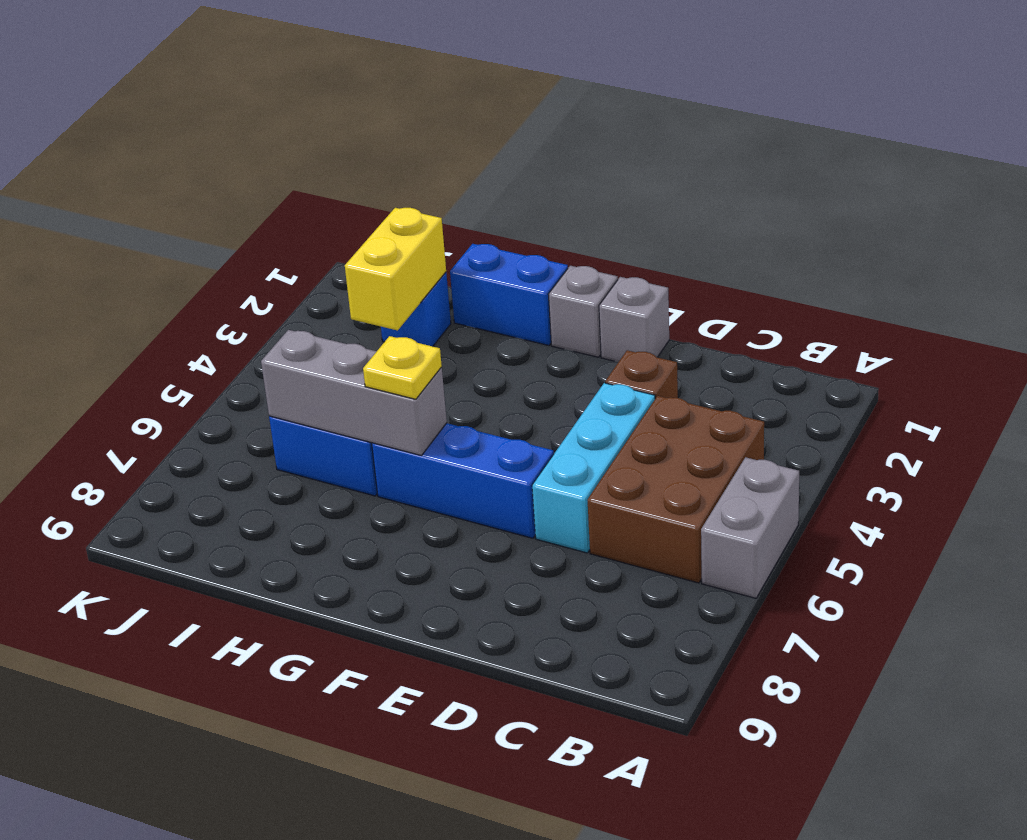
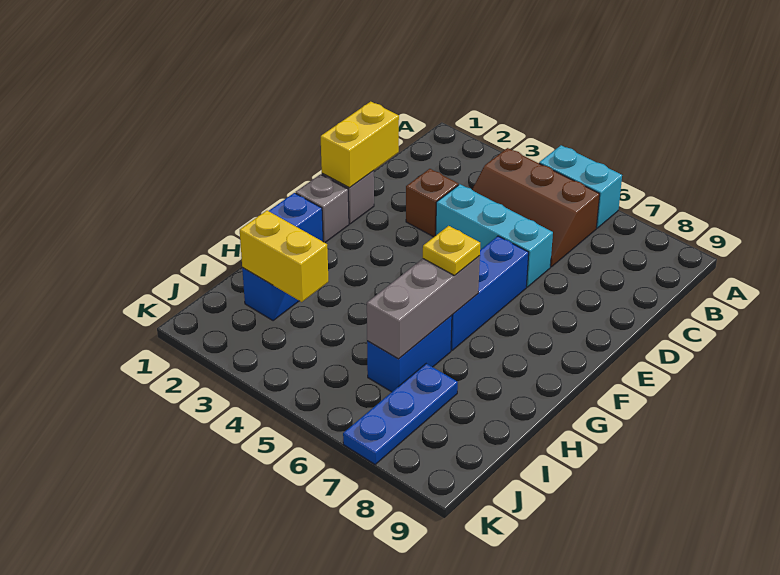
grey 1x2 brick [701,457,799,598] -> cyan 1x2 brick [539,145,622,228]
brown 2x3 brick [588,396,764,583] -> brown 2x3 slope [472,148,600,267]
none -> yellow 1x2 brick [321,102,399,188]
none -> blue 1x3 plate [343,364,458,464]

